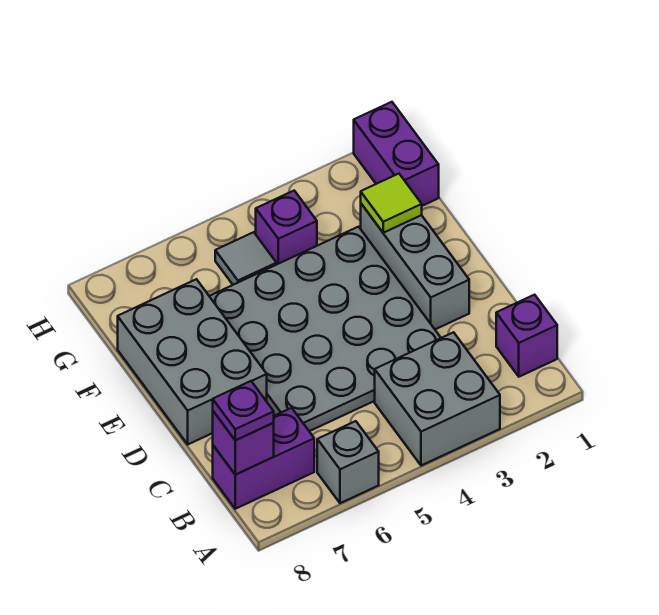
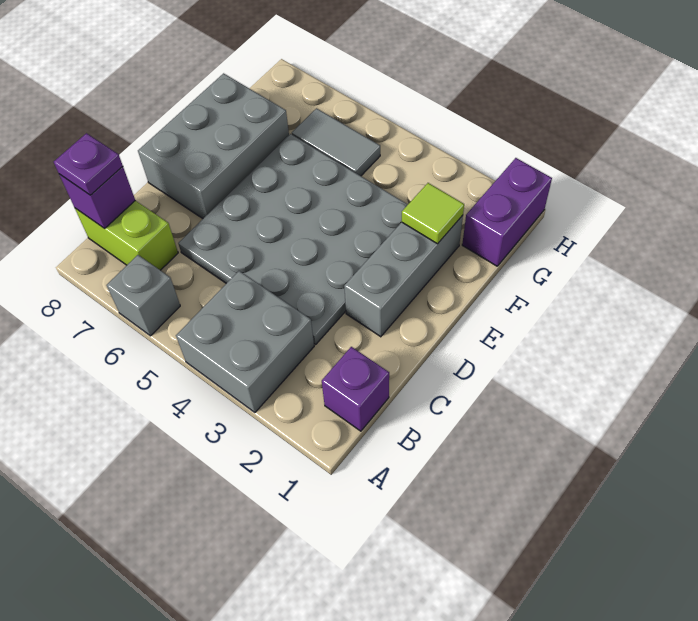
purple 1x2 brick [213,408,314,509] -> lime 1x2 brick [75,201,178,270]
purple 1x1 brick [256,191,317,265] -> none
grey 1x1 tile [215,232,276,285] -> grey 1x2 tile [292,108,380,176]

